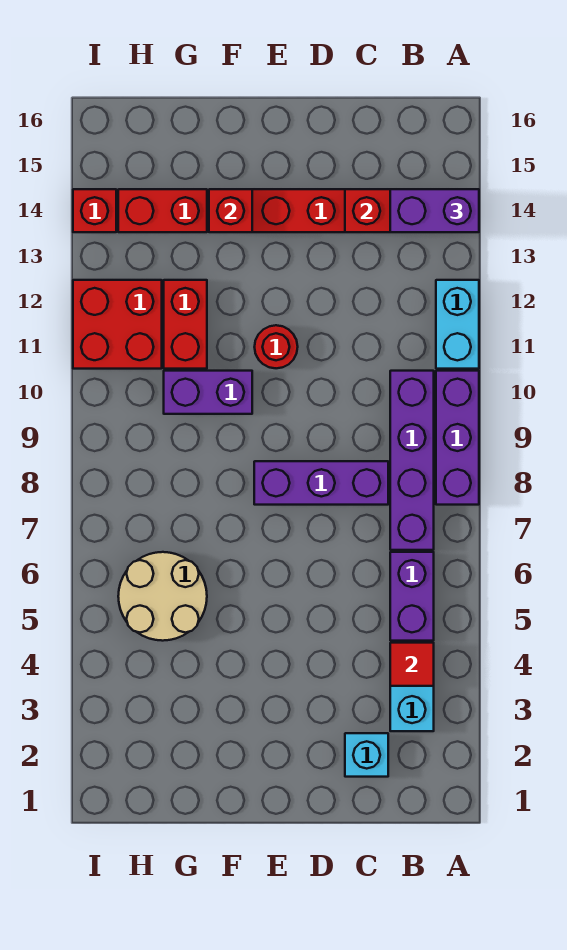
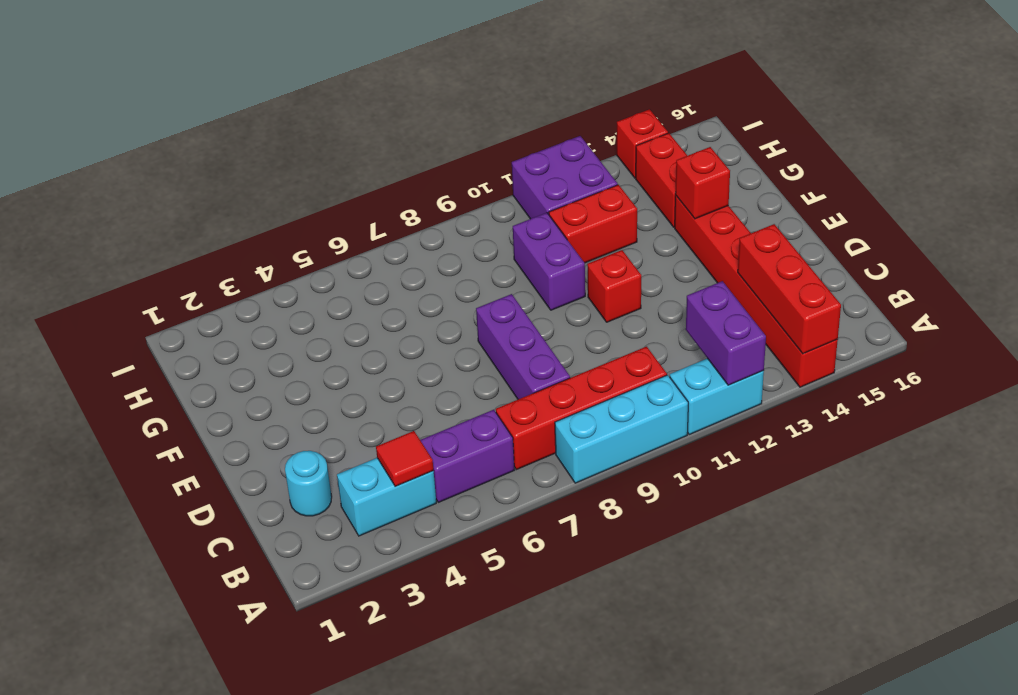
purple 1x3 brick [436,371,479,505] -> cyan 1x3 brick [555,375,688,483]
purple 1x2 brick [390,189,479,232] -> purple 1x2 brick moved to [686,281,766,385]
purple 1x4 brick [390,371,434,550] -> red 1x4 brick [496,347,667,470]
cyan 1x1 brick [345,733,388,777] -> cyan 1x1 round brick [285,451,332,516]
red 1x1 round brick [255,325,298,368] -> red 1x1 brick [587,250,641,322]
tan 2x2 round brick [118,552,207,641] -> none
red 2x2 brick [73,280,162,369] -> purple 2x2 brick [512,136,618,219]

